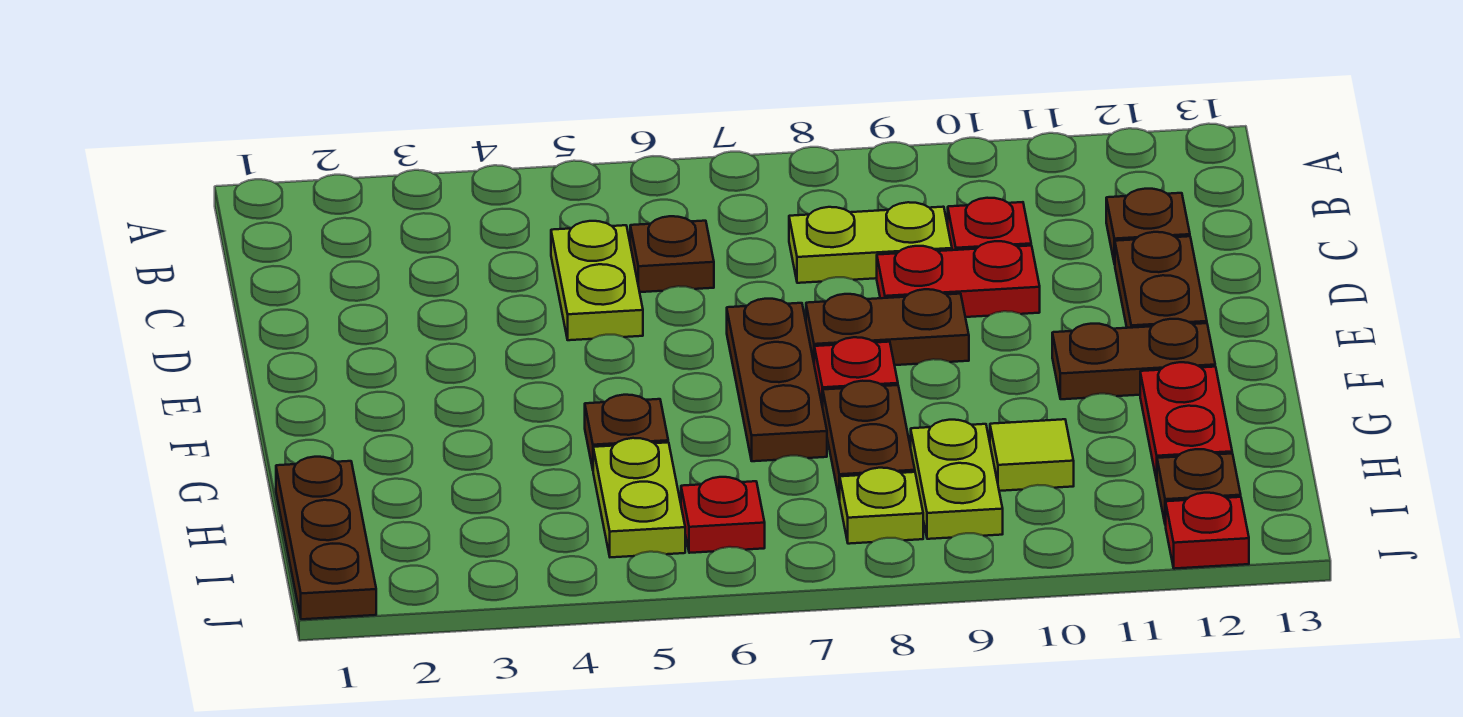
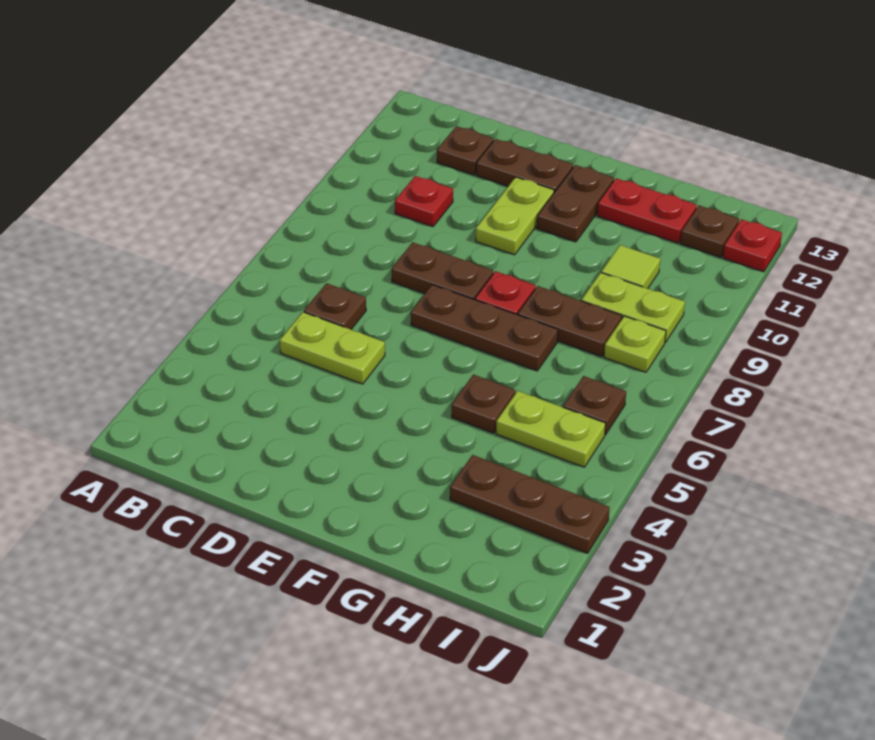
lime 1x2 plate [789,202,952,283] -> lime 1x2 plate moved to [476,177,554,255]
red 1x2 plate [877,241,1040,317] -> none
brown 1x2 plate [806,289,969,365] -> brown 1x2 plate turned to [392,242,493,300]
brown 1x3 plate [276,457,376,619] -> brown 1x3 plate moved to [450,455,610,553]
red 1x1 plate [681,477,765,553] -> brown 1x1 plate [563,376,626,435]

